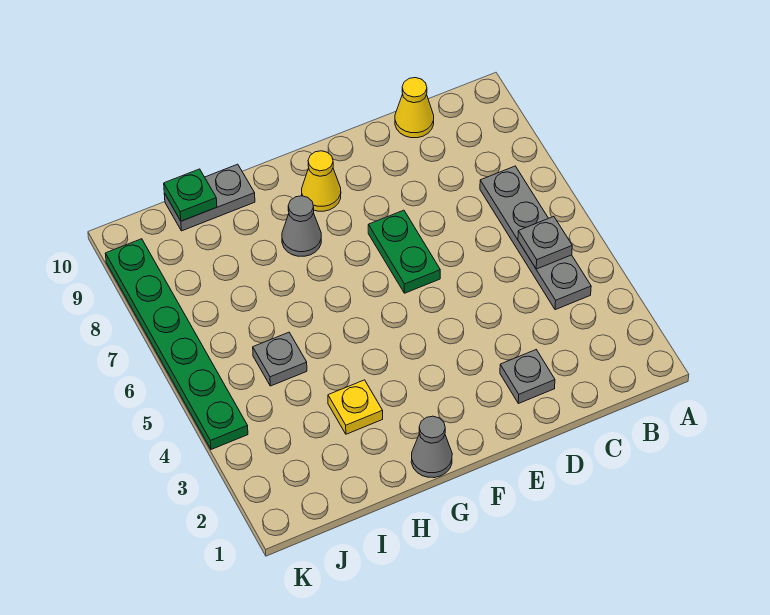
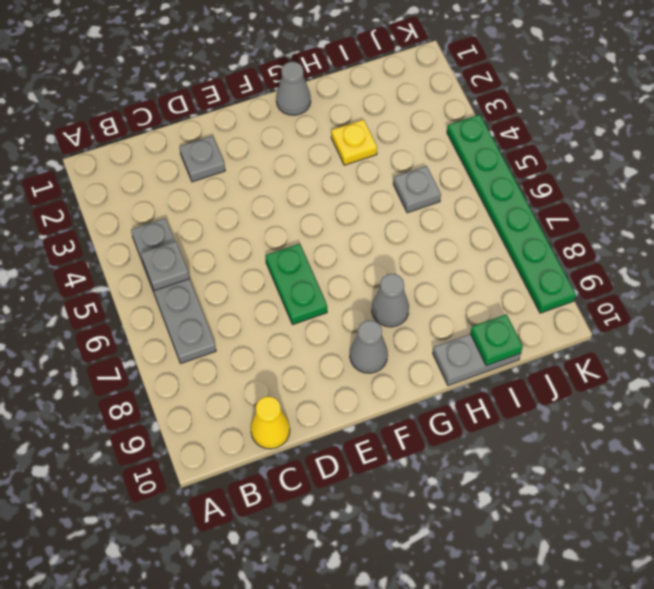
yellow 1x1 cone [302,151,341,211] -> grey 1x1 cone [350,320,388,373]

